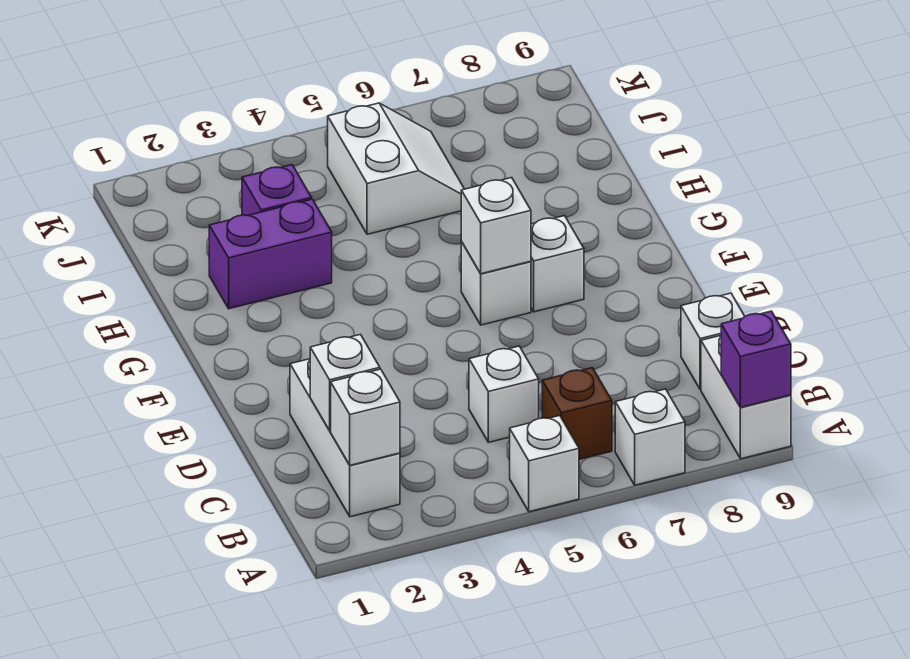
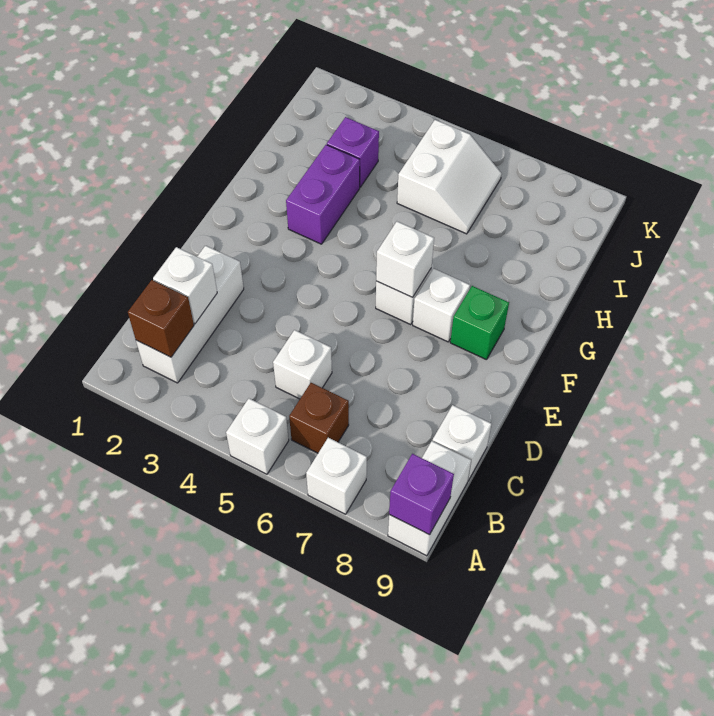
white 1x1 brick [331,369,400,465] -> brown 1x1 brick [128,280,194,357]
none -> green 1x1 brick [450,286,509,360]
purple 1x2 brick [209,199,332,309] -> purple 1x2 brick turned to [286,145,360,244]

